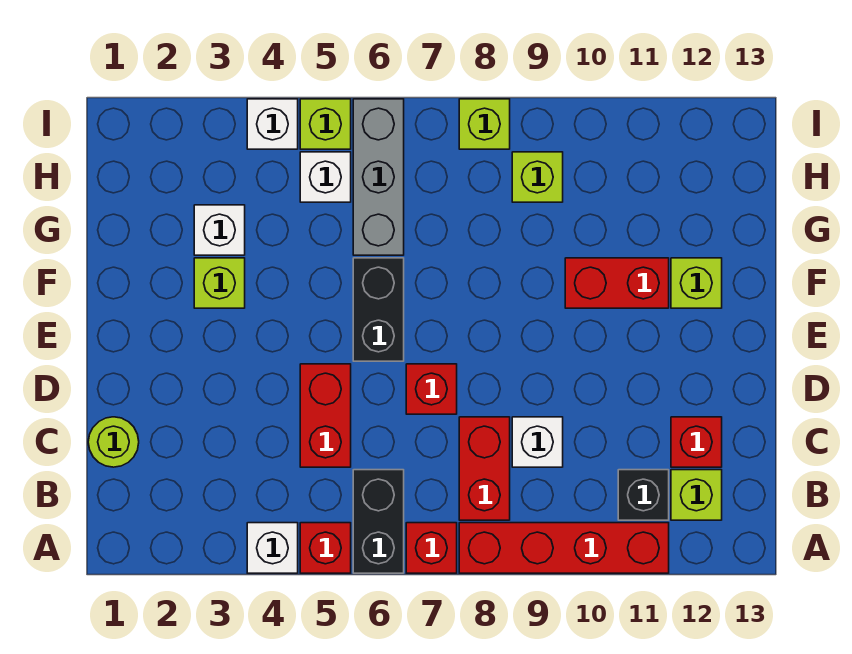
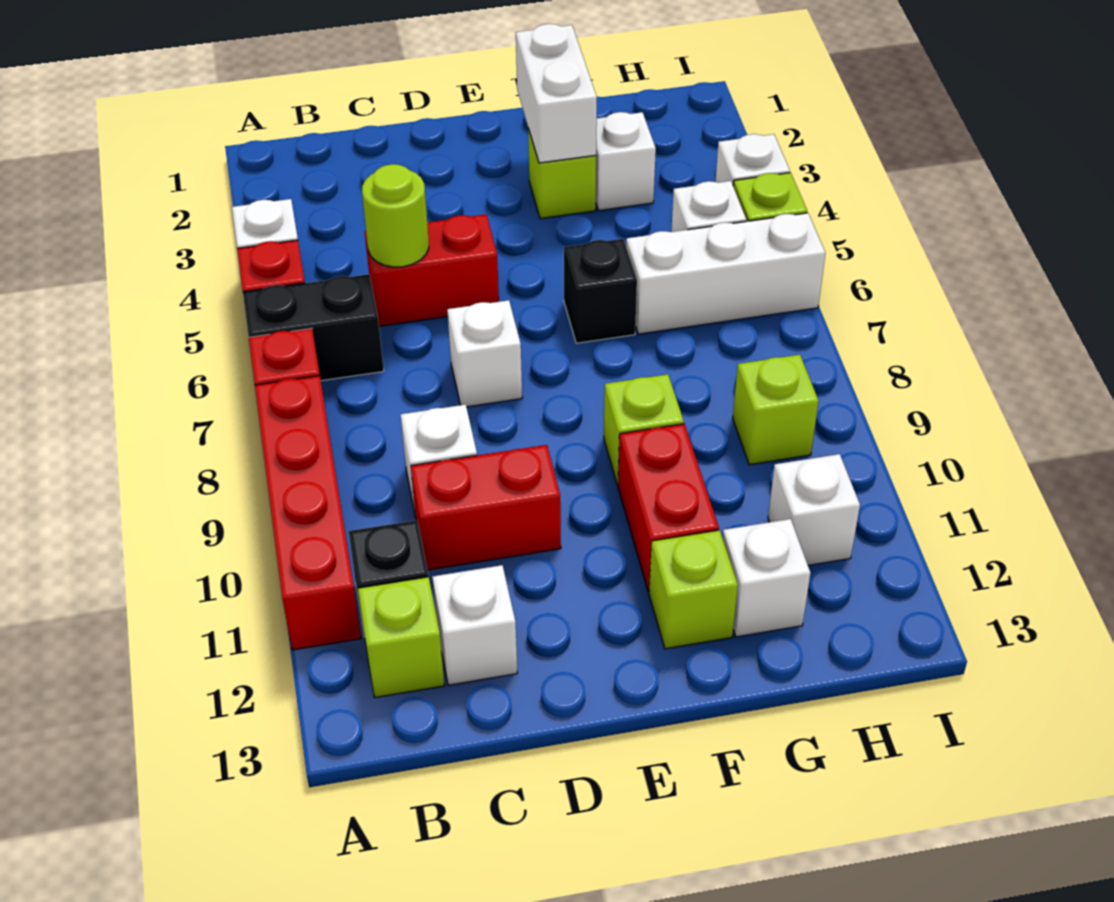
red 1x2 brick [459,417,510,520] -> red 1x2 brick moved to [411,445,561,570]
lime 1x1 round brick [88,417,139,467] -> lime 1x1 round brick moved to [362,164,429,267]
red 1x1 brick [671,417,722,467] -> white 1x1 brick [432,565,517,685]
red 1x1 brick [406,364,457,414] -> white 1x1 brick [447,300,522,407]
black 1x2 brick [353,258,404,361] -> black 1x1 brick [564,239,637,343]
none -> white 1x2 brick [516,24,597,163]
grey 1x3 brick [353,99,404,255] -> white 1x3 brick [626,213,825,334]
none -> white 1x1 brick [723,519,810,637]
none -> white 1x1 brick [768,454,860,565]
lime 1x1 brick [459,99,510,149] -> lime 1x1 brick moved to [604,374,684,485]

